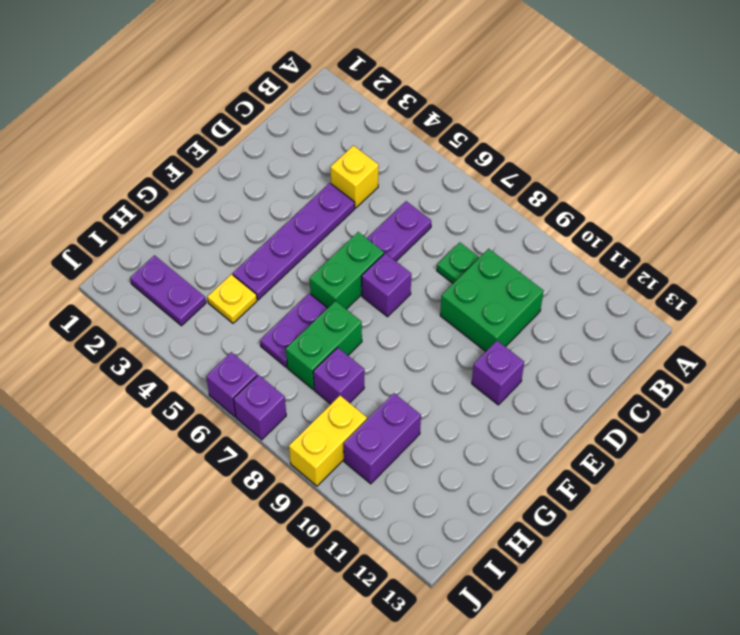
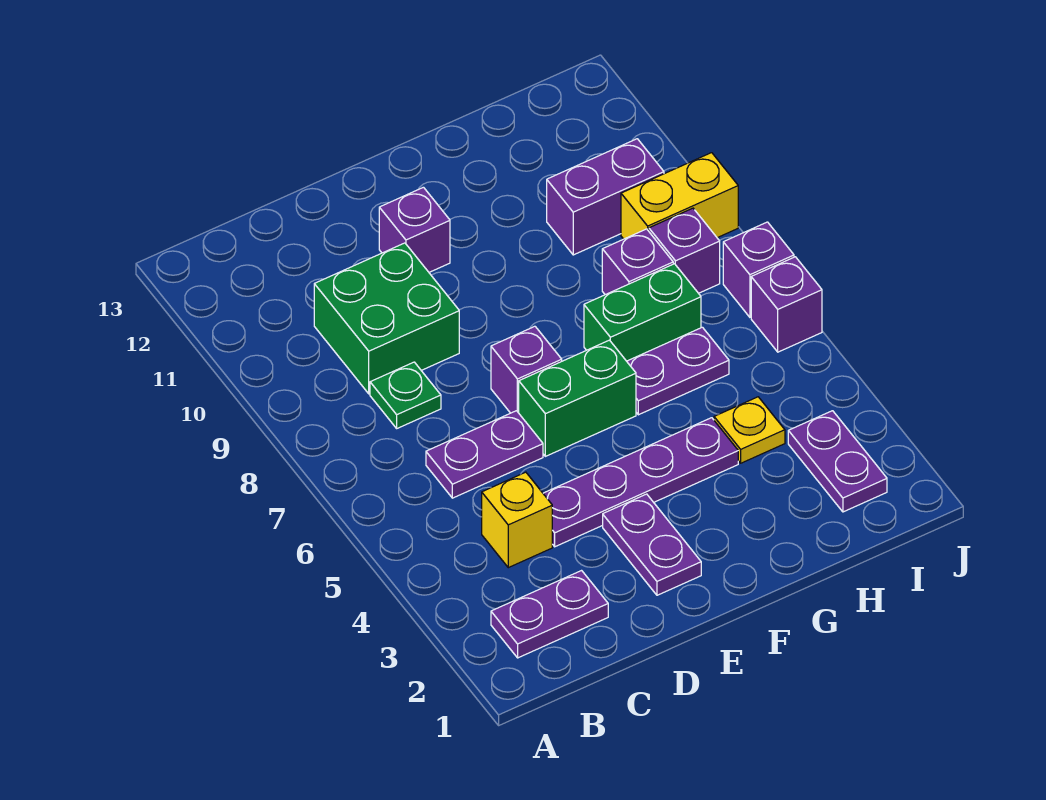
none -> purple 1x2 plate [491,571,608,658]
none -> purple 1x2 plate [603,494,701,595]
none -> purple 1x1 brick [649,208,720,293]

